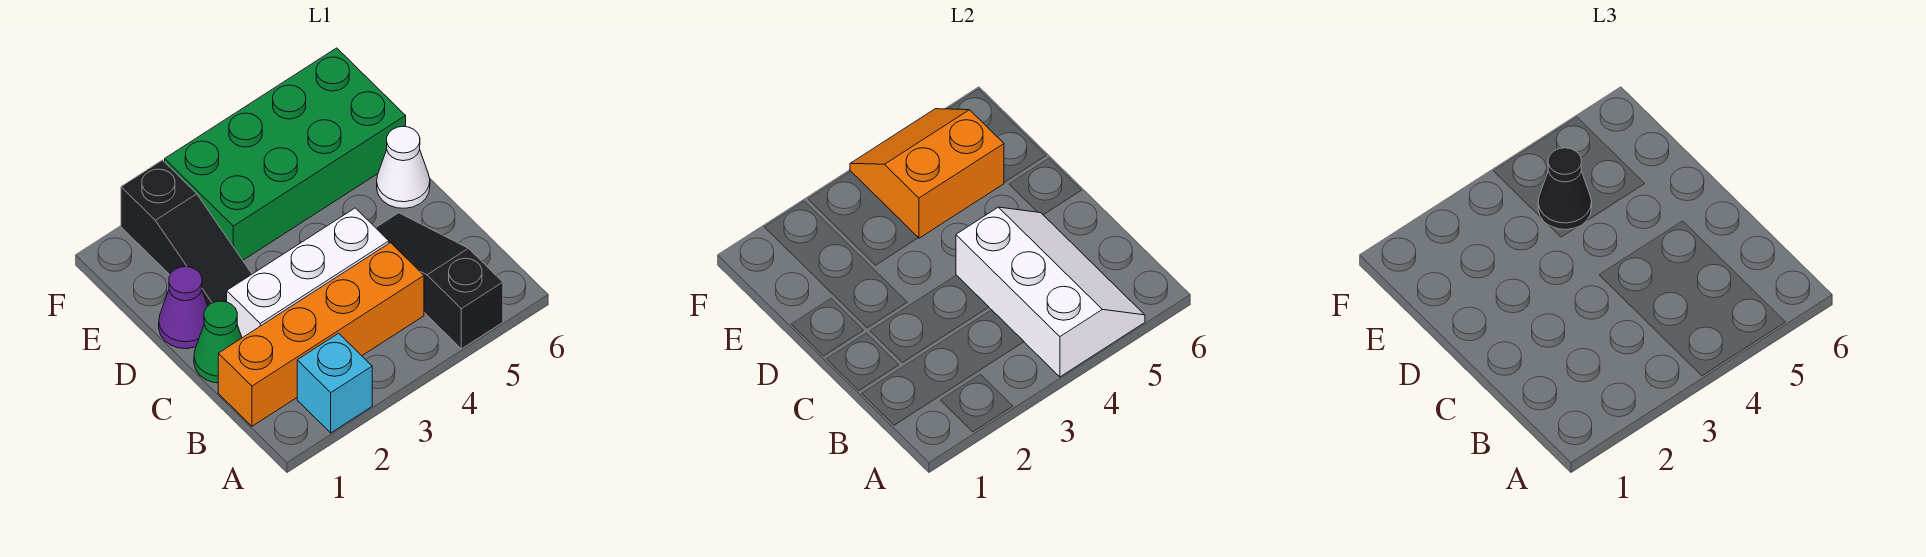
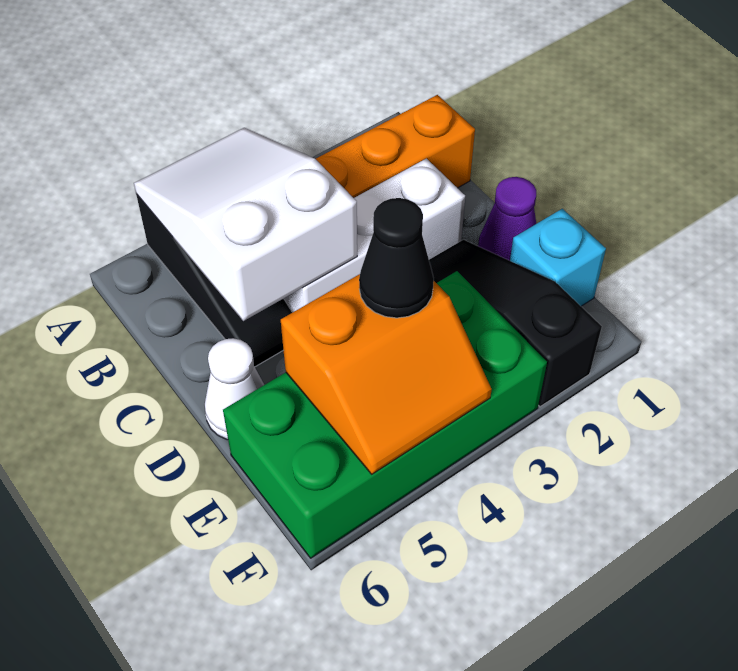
cyan 1x1 brick [297,333,372,433] -> cyan 1x1 brick moved to [510,209,606,306]
white 2x3 slope [956,207,1145,377] -> white 2x3 slope turned to [134,128,357,321]
green 1x1 cone [194,301,242,383] -> none

